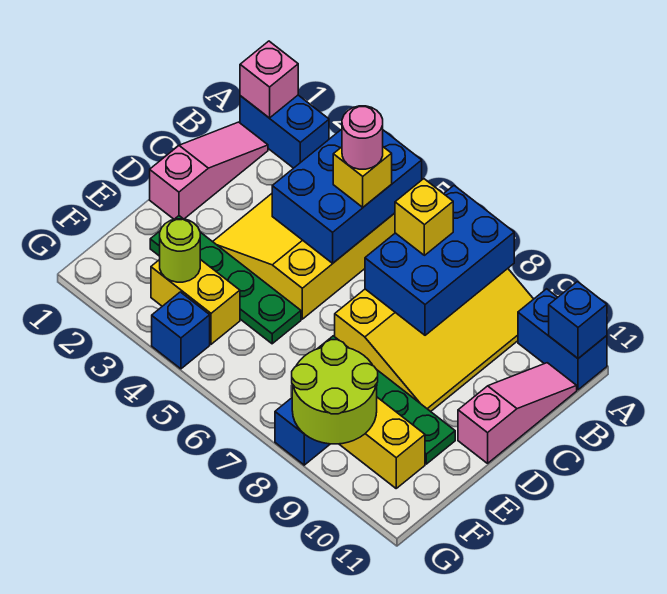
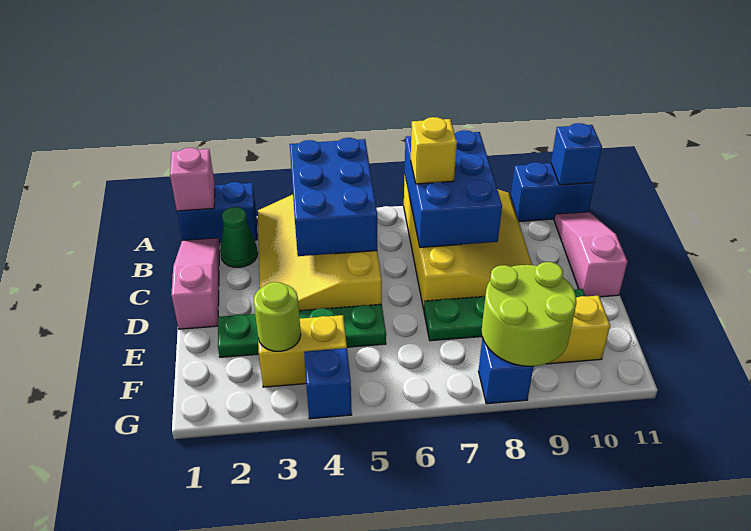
none -> green 1x1 cone [220,207,258,267]
yellow 1x1 brick [333,147,392,207] -> none
pink 1x1 round brick [342,106,383,169] -> none

